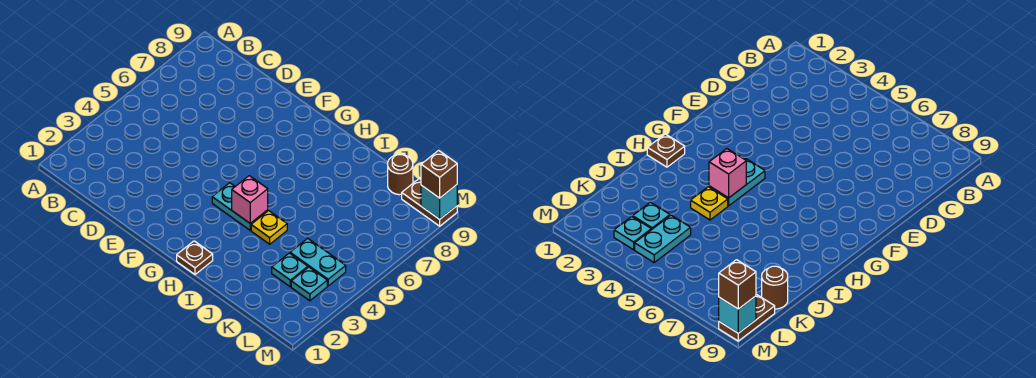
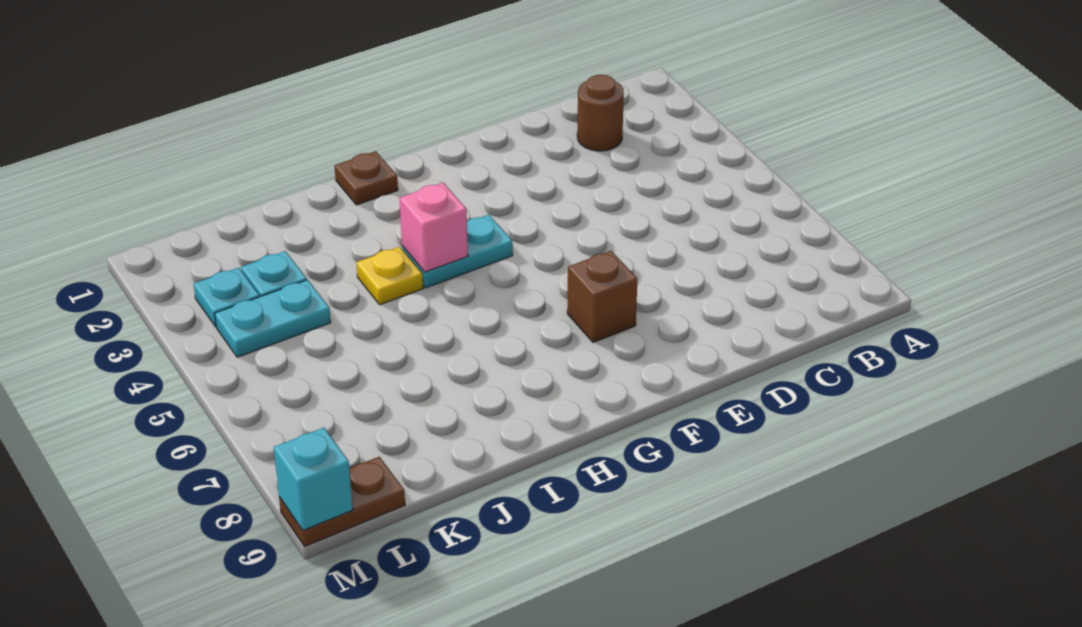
brown 1x1 round brick [388,155,413,195] -> brown 1x1 round brick moved to [577,75,624,151]
brown 1x1 brick [421,150,457,198] -> brown 1x1 brick moved to [567,251,637,342]

